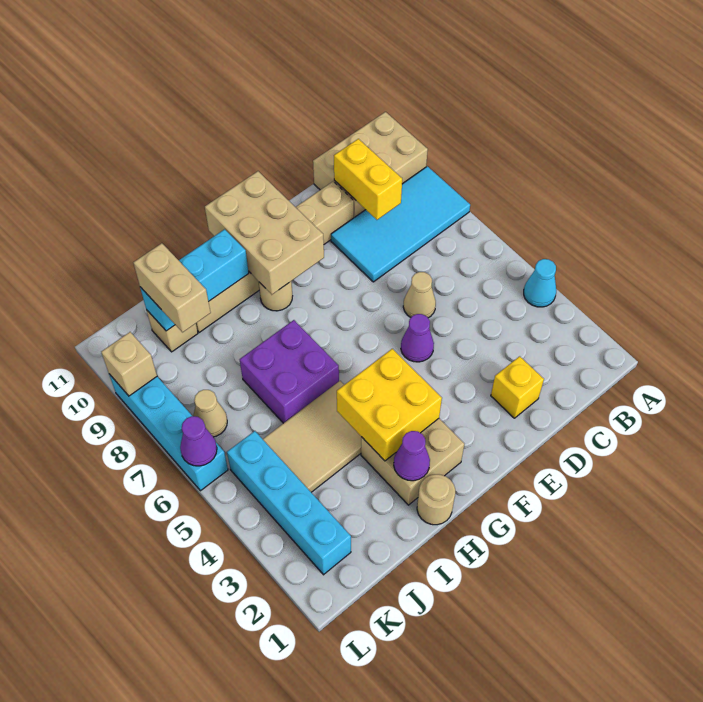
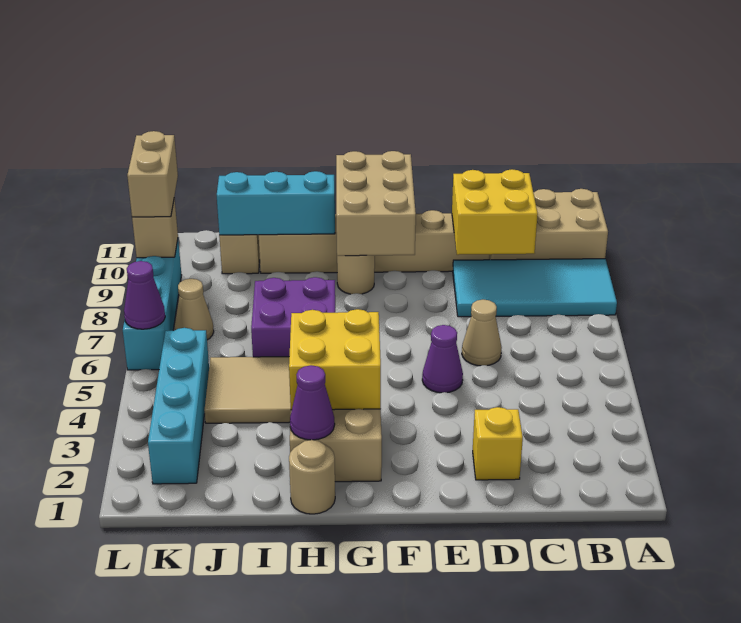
cyan 1x1 cone [524,259,556,307] -> none
yellow 1x2 brick [334,139,402,220] -> yellow 2x2 brick [452,169,538,255]
tan 1x2 brick [133,243,211,332] -> tan 1x2 brick moved to [127,131,178,217]

